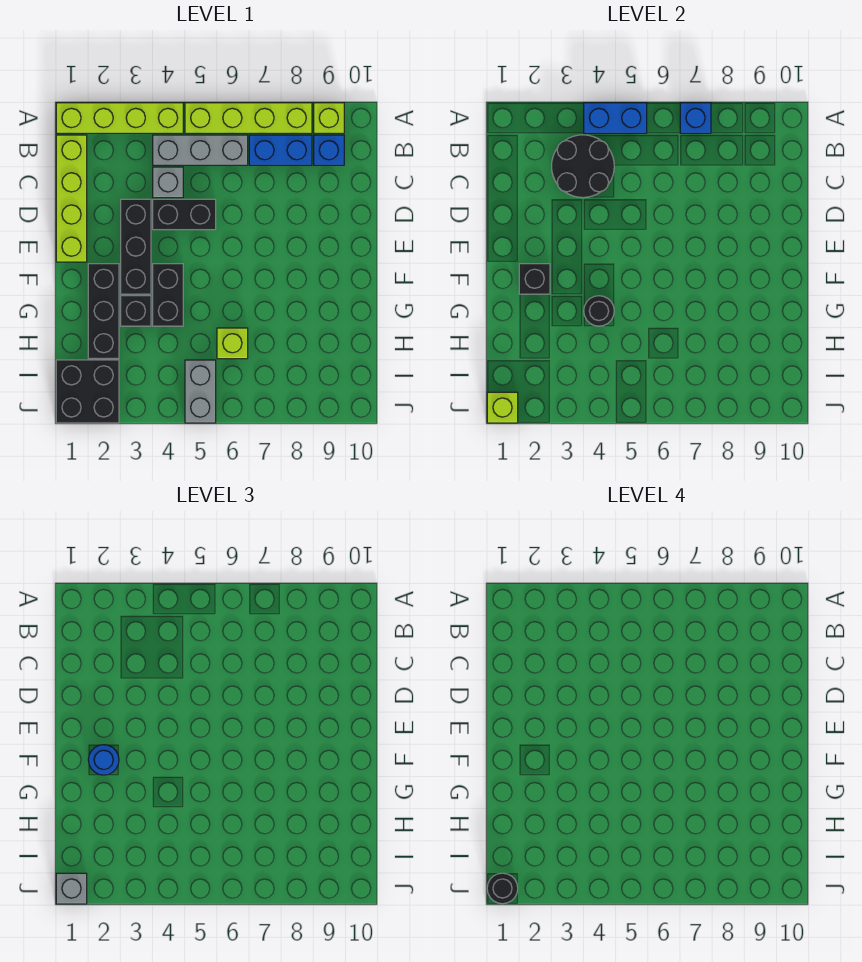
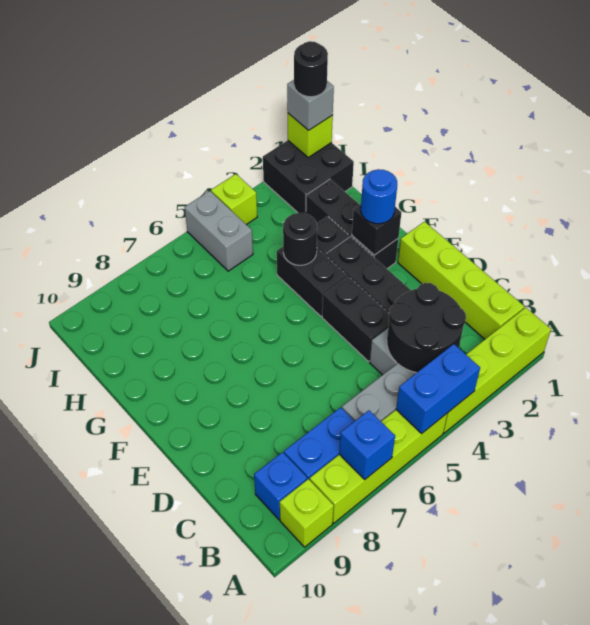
black 1x2 brick [153,199,216,230] -> black 1x2 brick turned to [322,276,389,361]
lime 1x1 brick [217,328,248,359] -> lime 1x1 brick moved to [211,174,257,225]

